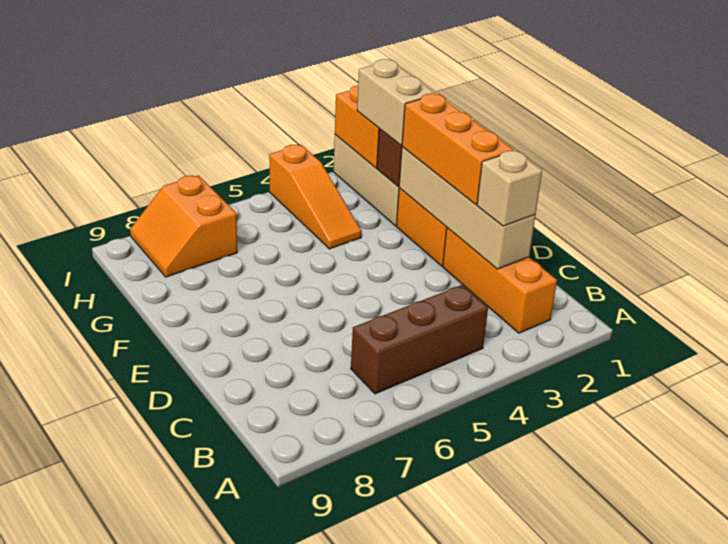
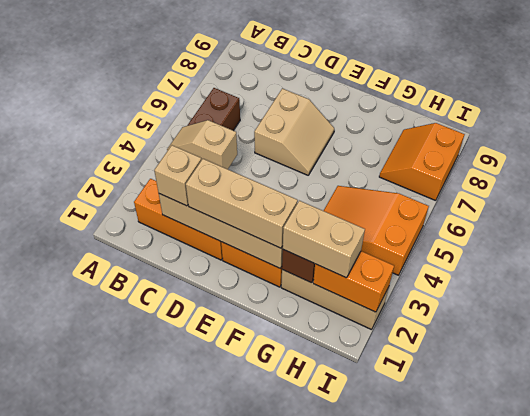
none -> tan 1x2 slope [167,120,237,169]
orange 1x3 brick [402,93,514,205] -> tan 1x3 brick [186,159,298,248]
none -> tan 2x2 slope [254,88,334,175]
orange 1x3 slope [269,145,362,249] -> orange 2x3 slope [324,186,429,275]
orange 2x2 slope [130,175,237,277] -> orange 2x2 slope turned to [379,123,465,201]

